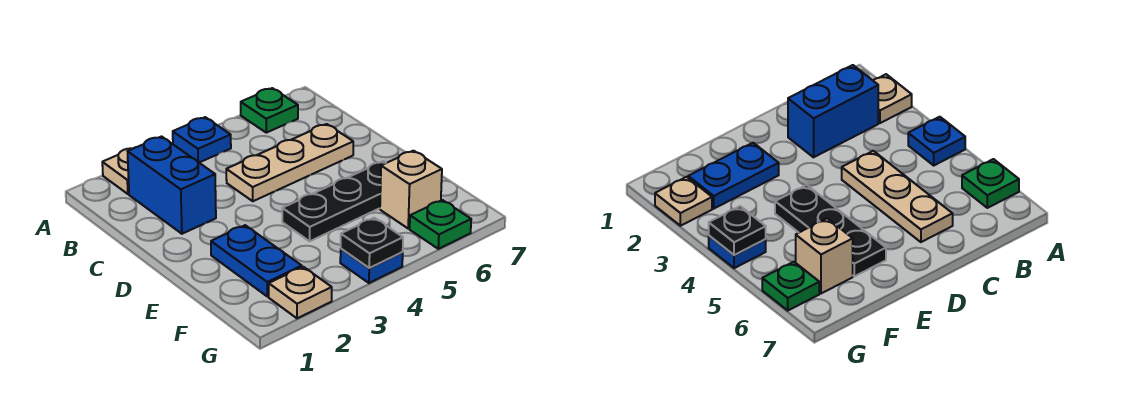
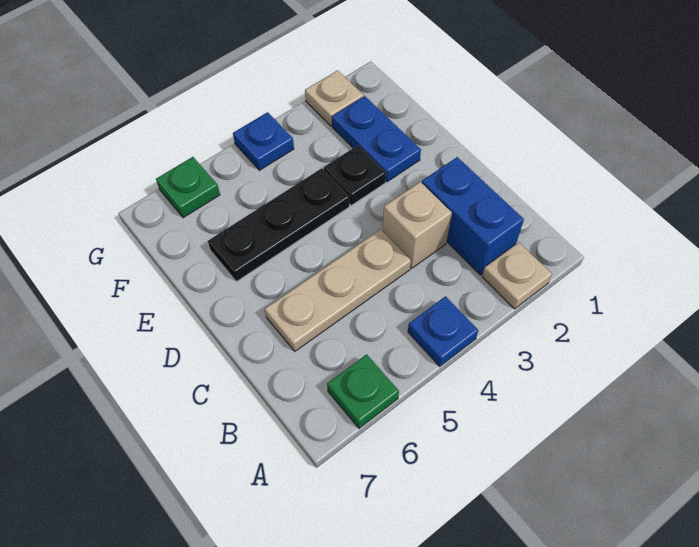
tan 1x1 brick [380,151,442,228] -> tan 1x1 brick moved to [383,182,452,268]
black 1x1 plate [341,218,403,268] -> black 1x1 plate moved to [324,145,386,205]

